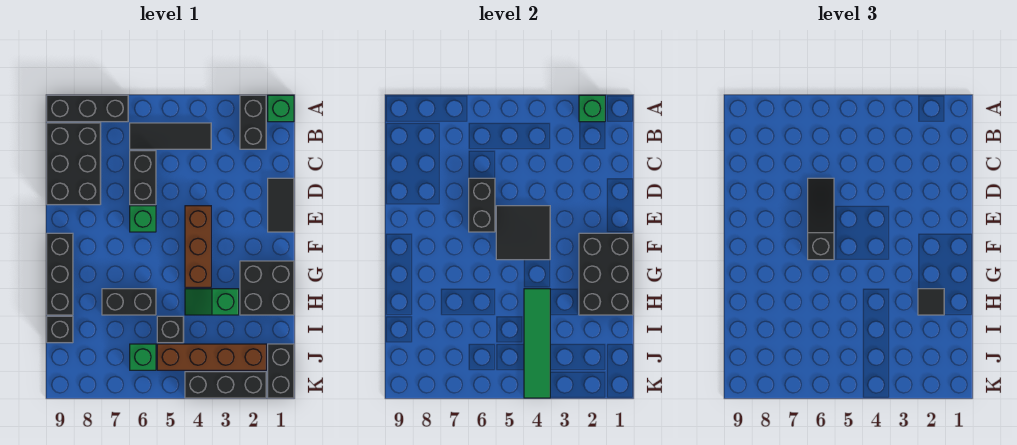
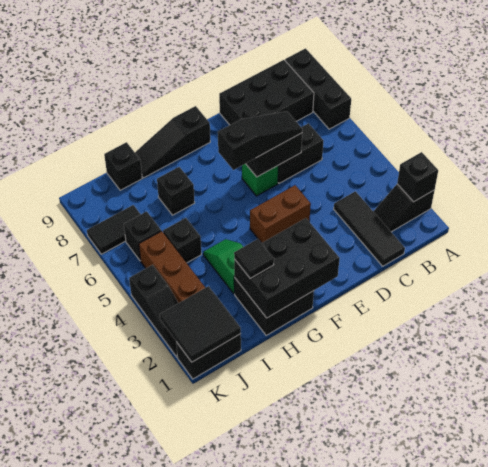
green 1x1 brick [268,95,294,122] -> none
black 1x2 brick [240,95,266,149] -> black 1x2 slope [373,184,435,232]
green 1x1 brick [579,95,605,122] -> black 1x1 brick [397,152,438,202]
black 1x3 tile [130,123,211,149] -> black 1x3 tile moved to [334,191,405,266]
black 1x2 tile [268,178,294,232] -> black 1x2 tile moved to [87,205,141,254]
brown 1x3 brick [185,206,211,287] -> brown 1x2 brick [250,185,311,243]
black 2x2 tile [496,206,550,260] -> black 2x2 tile moved to [160,286,241,362]
black 1x3 brick [47,233,73,315] -> black 1x3 slope [135,106,210,178]
green 1x4 tile [524,289,550,398] -> none
black 1x2 brick [102,289,156,315] -> black 1x1 brick [157,167,195,215]
green 1x1 brick [130,344,156,370] -> black 1x1 brick [124,211,161,261]
black 1x3 brick [185,372,266,398] -> black 1x3 slope [129,265,178,357]

